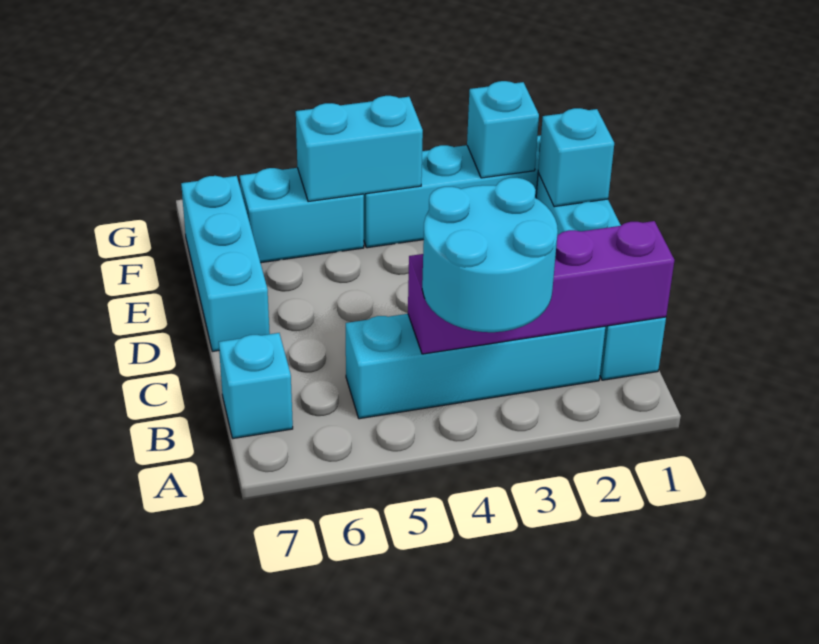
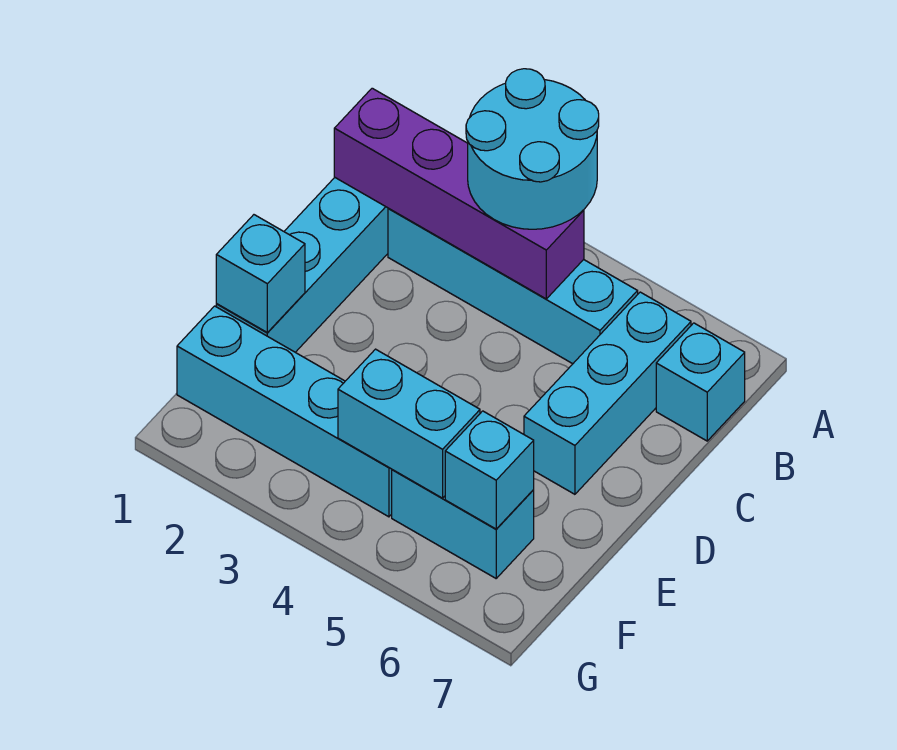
cyan 1x3 brick [181,176,270,351] -> cyan 1x3 brick moved to [524,292,691,494]
cyan 1x1 brick [467,81,539,178] -> cyan 1x1 brick moved to [445,411,534,529]

